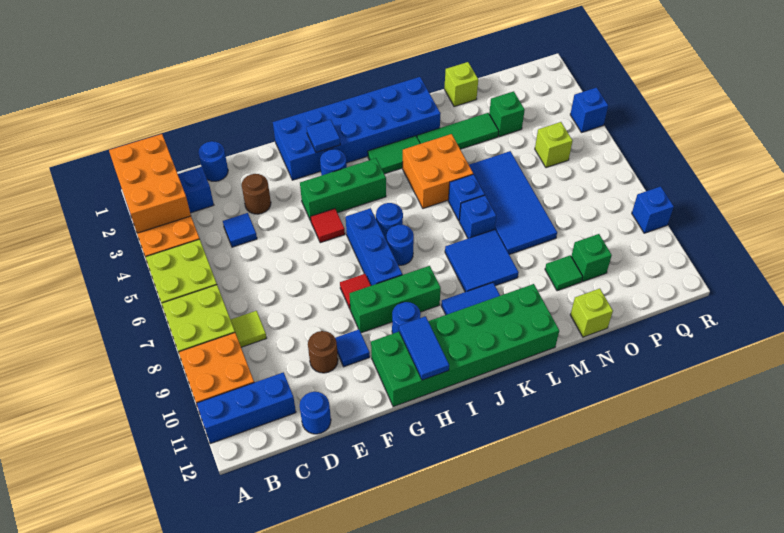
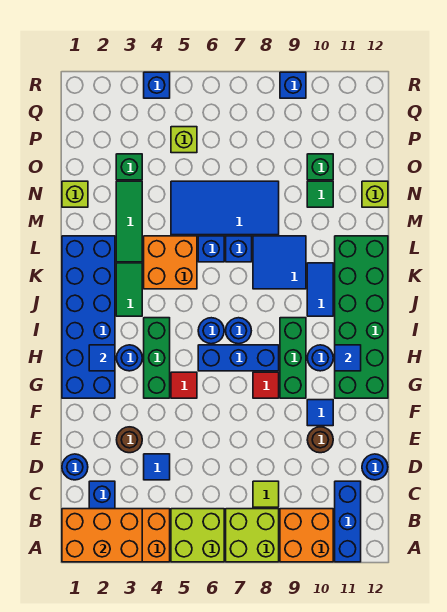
blue 1x2 tile [399,316,449,380] -> blue 1x1 tile [335,345,361,371]

